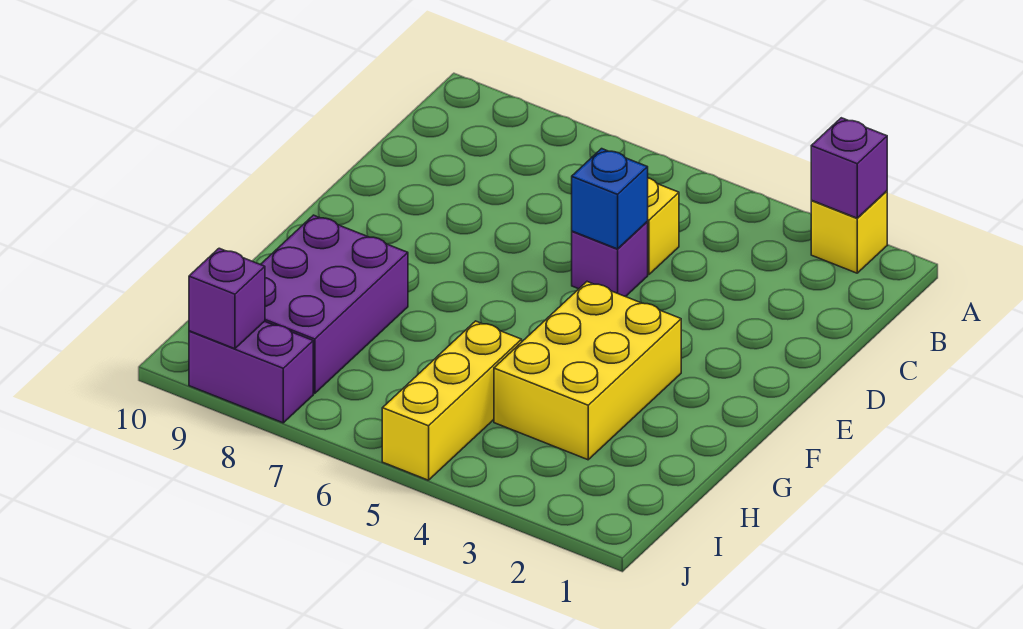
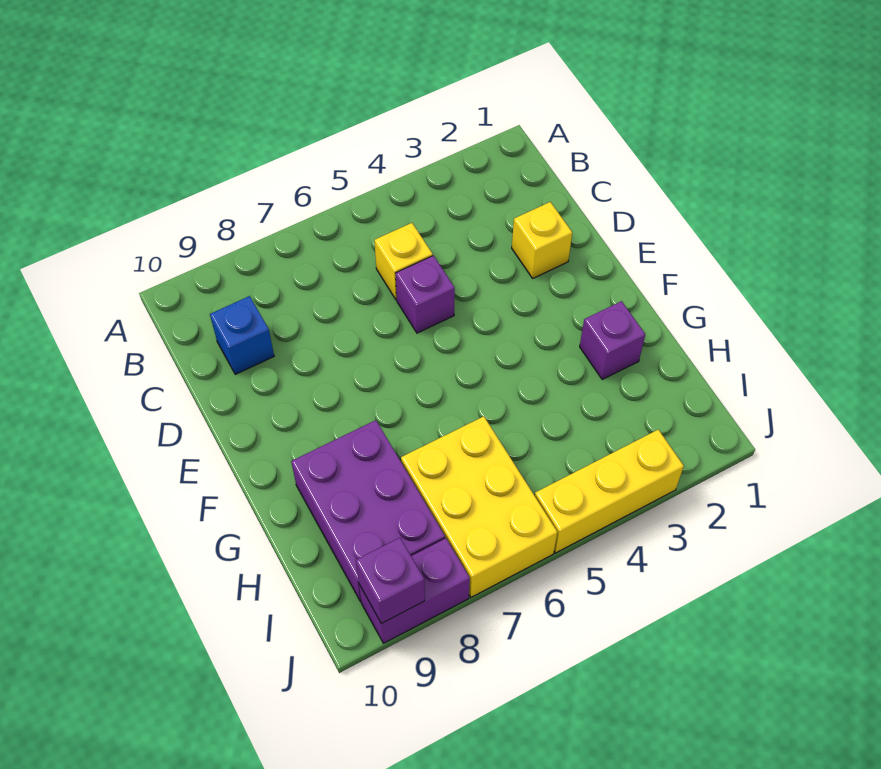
yellow 1x1 brick [811,191,887,273] -> yellow 1x1 brick moved to [512,202,572,278]
purple 1x1 brick [811,118,887,218] -> purple 1x1 brick moved to [580,301,645,379]
blue 1x1 brick [572,149,648,249] -> blue 1x1 brick moved to [210,296,274,374]
yellow 2x3 brick [494,282,681,460] -> yellow 2x3 brick moved to [401,416,557,597]
yellow 1x3 brick [382,321,522,480] -> yellow 1x3 brick turned to [535,430,684,553]

